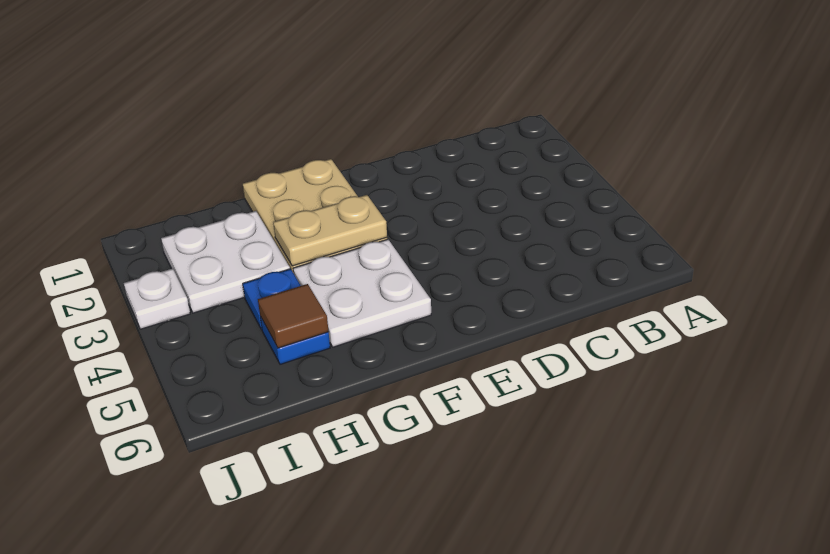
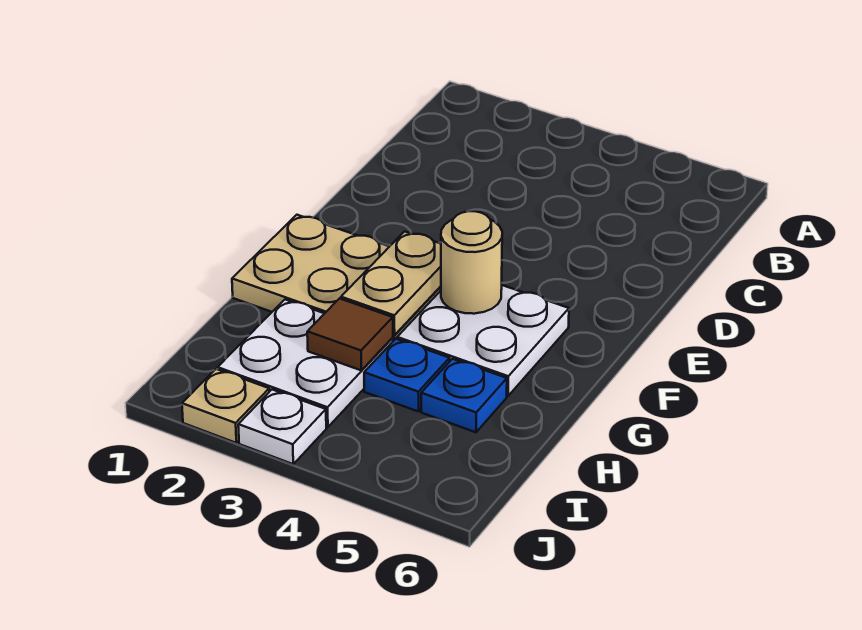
none -> tan 1x1 round brick [441,211,502,314]
brown 1x1 tile [258,284,329,348] -> brown 1x1 tile moved to [307,298,393,370]
none -> tan 1x1 plate [182,369,269,443]

